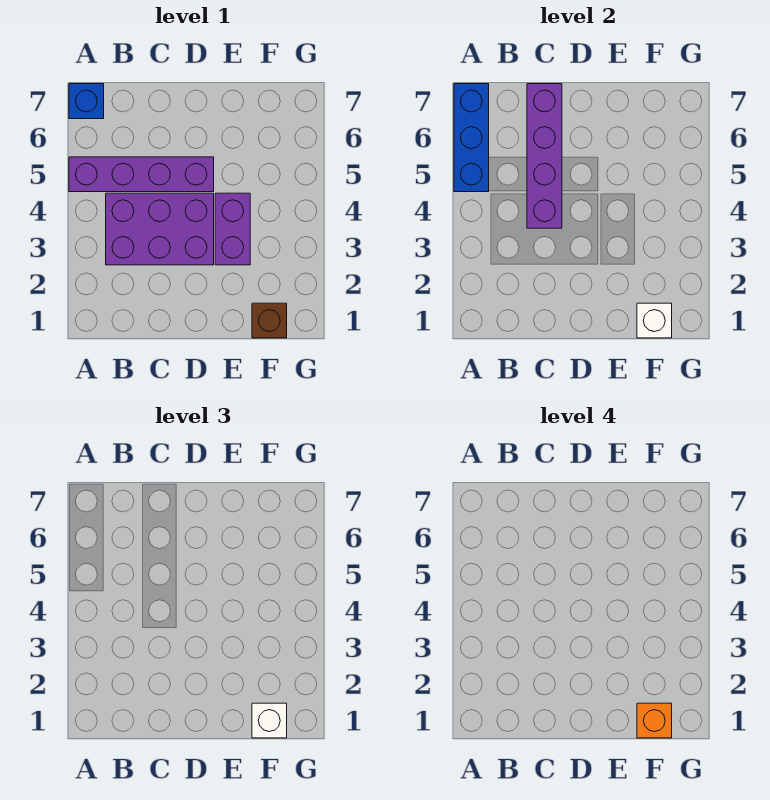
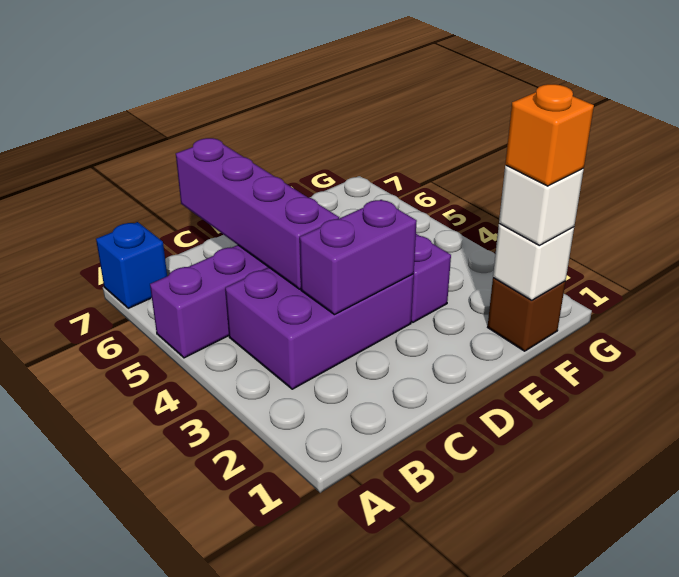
blue 1x3 brick [454,84,489,192] -> none
none -> purple 1x2 brick [300,200,417,315]

